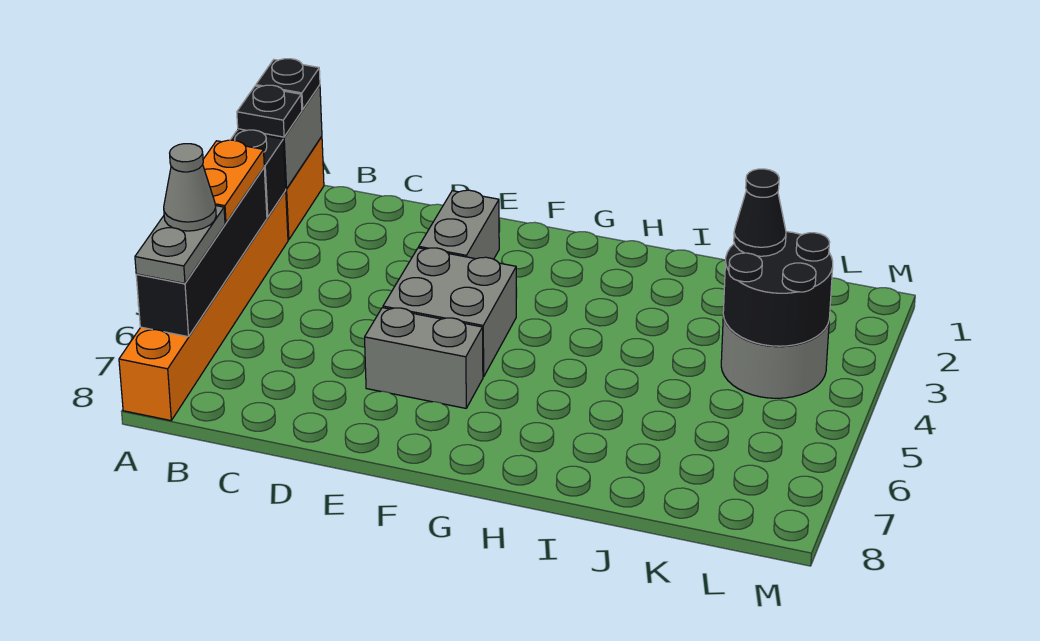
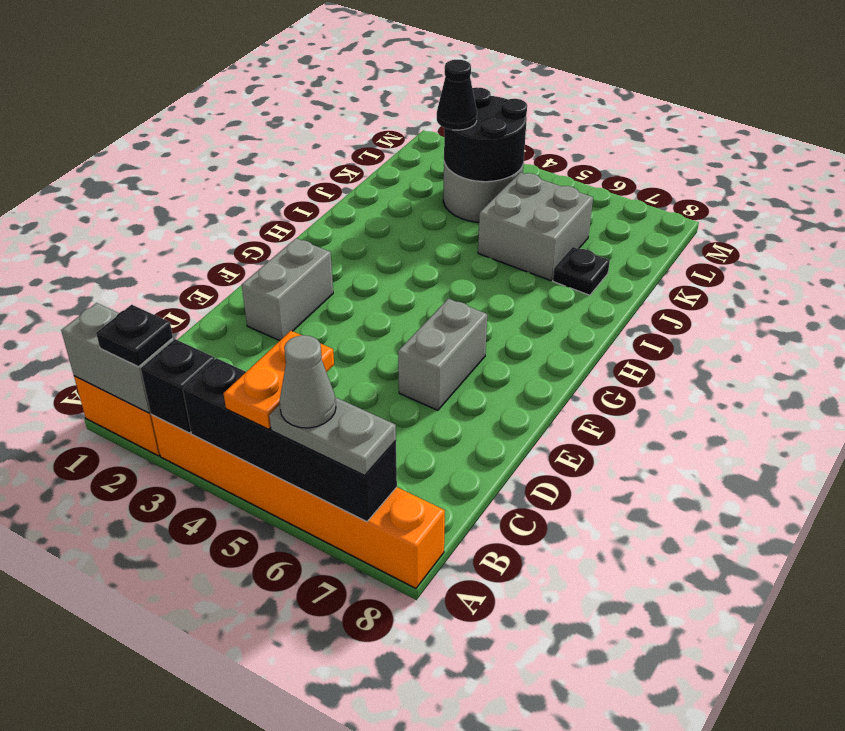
black 1x1 plate [256,59,320,110] -> black 1x1 plate moved to [553,247,610,295]
orange 1x2 plate [203,140,264,223] -> orange 1x2 plate turned to [224,331,334,429]
grey 1x2 brick [419,190,499,259] -> grey 1x2 brick turned to [242,238,333,341]
grey 2x2 brick [383,248,516,377] -> grey 2x2 brick moved to [478,173,593,281]

